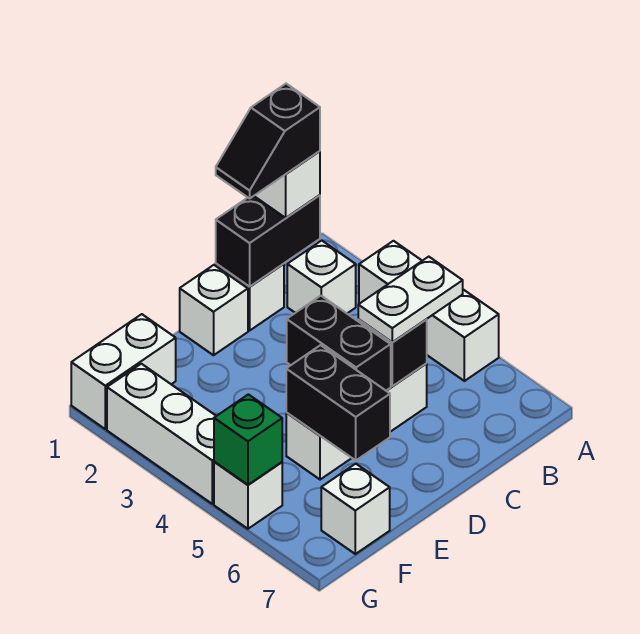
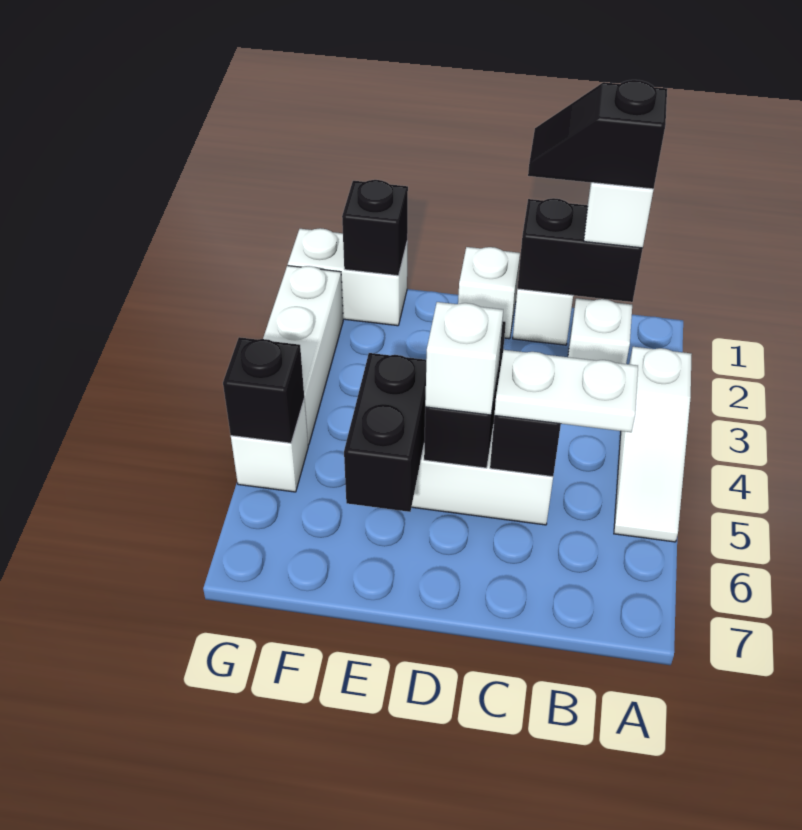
white 1x3 brick [359,241,499,381] -> white 1x3 slope [614,347,692,542]
none -> black 1x1 brick [342,180,408,276]
white 1x1 brick [321,464,390,554] -> white 1x1 brick moved to [425,302,503,415]
green 1x1 brick [214,394,282,485] -> black 1x1 brick [223,337,304,443]

